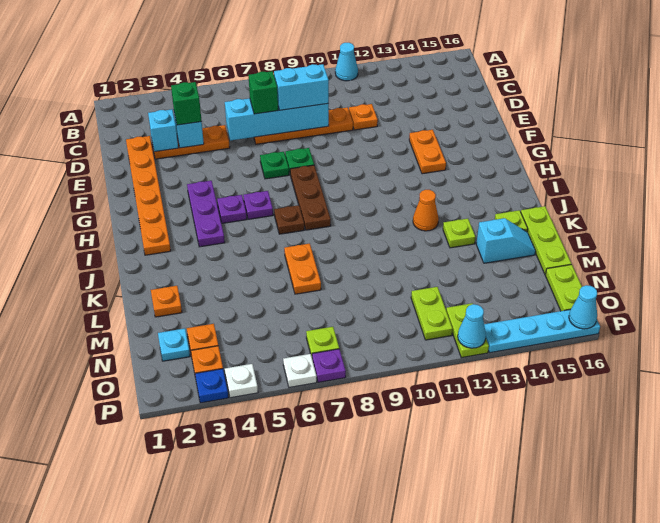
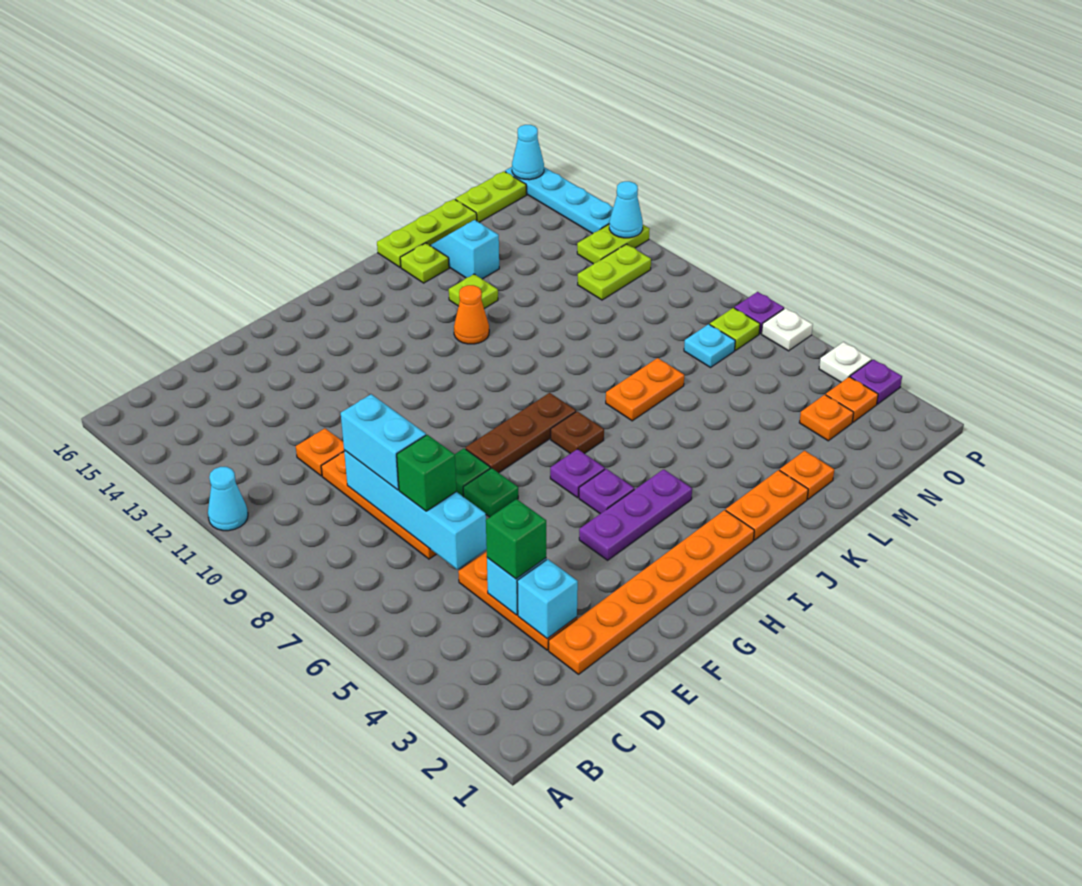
orange 1x2 plate [409,130,446,174] -> orange 1x2 plate moved to [726,470,808,540]
cyan 1x1 plate [158,328,190,361] -> cyan 1x1 plate moved to [684,324,735,367]
blue 1x1 plate [195,369,228,403] -> purple 1x1 plate [850,359,902,404]

